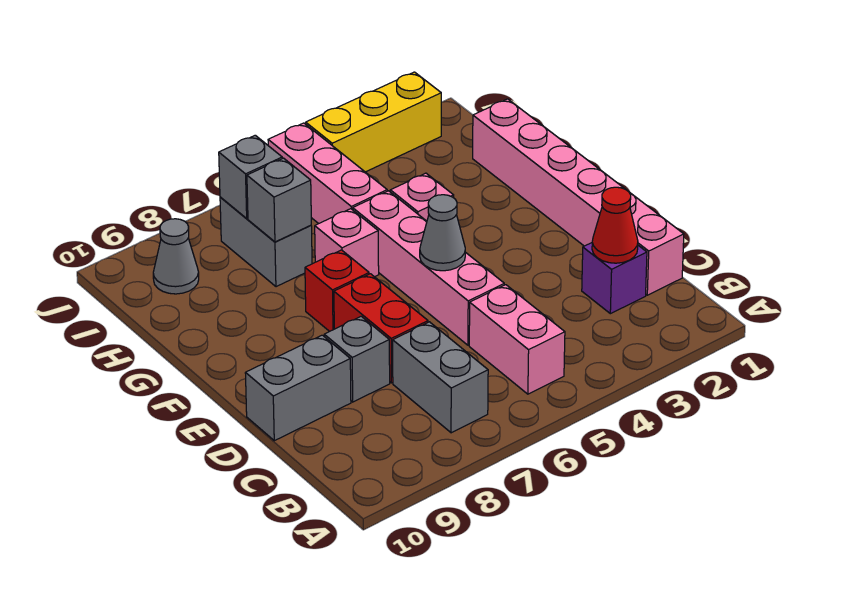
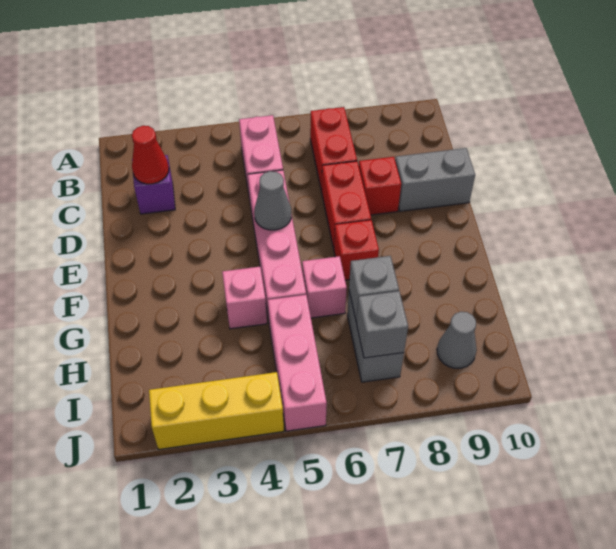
grey 1x2 brick [393,322,488,433] -> red 1x2 brick [310,107,357,192]
pink 1x6 brick [473,99,684,295] -> none
grey 1x1 brick [324,316,390,402] -> red 1x1 brick [359,157,401,215]

